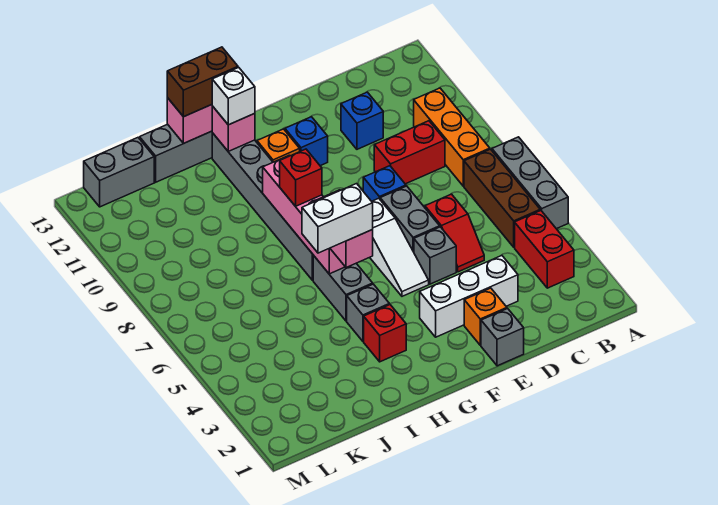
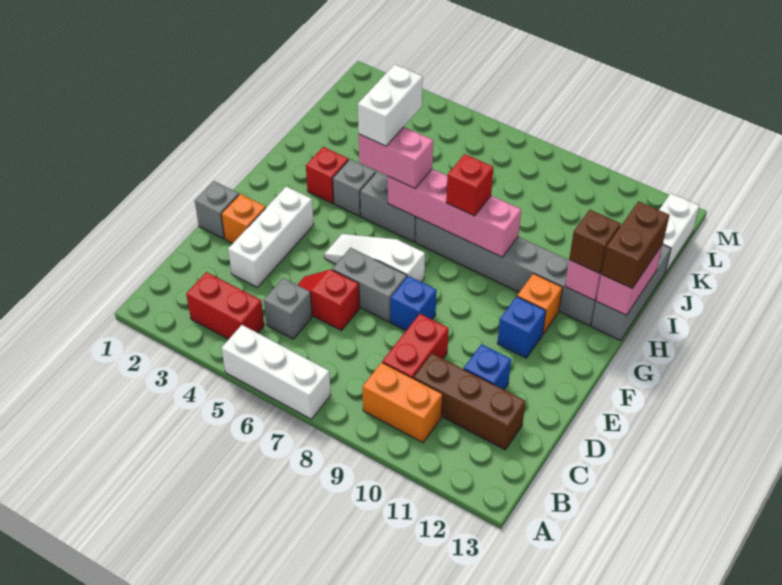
grey 1x3 brick [492,137,568,229] -> white 1x3 brick [221,325,331,419]
brown 1x3 brick [464,149,540,247] -> brown 1x3 brick moved to [413,353,526,450]
orange 1x3 brick [414,88,490,186] -> orange 1x2 brick [363,362,443,443]
grey 1x1 brick [414,227,456,284] -> grey 1x1 brick moved to [264,278,312,339]
white 1x1 brick [212,67,255,125] -> brown 1x1 brick [569,210,621,273]
grey 1x2 brick [84,138,154,207] -> white 1x2 brick [659,193,699,273]

